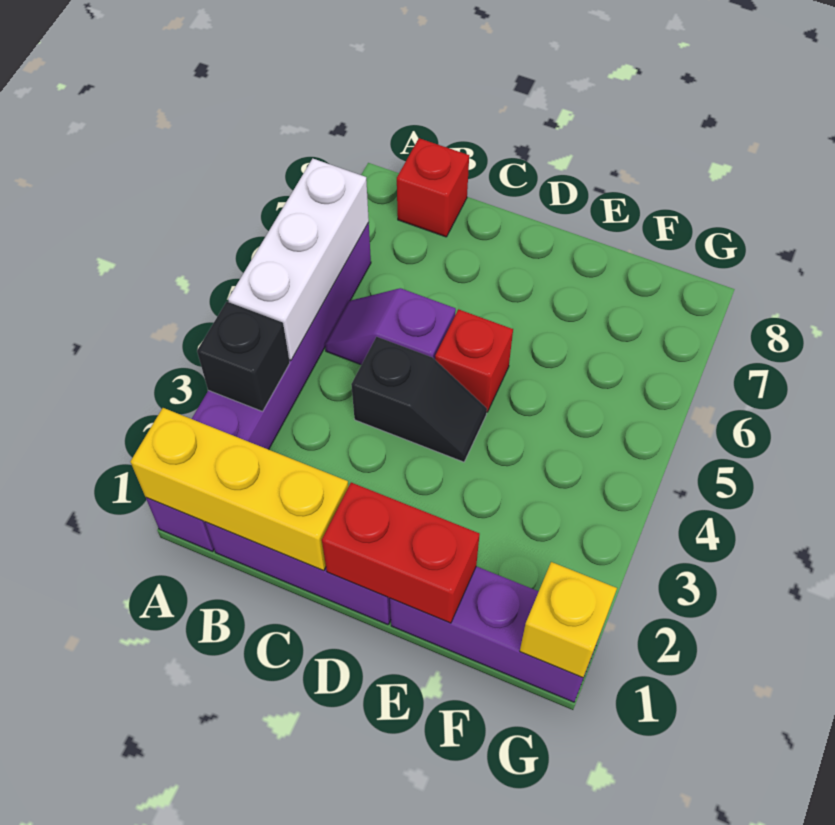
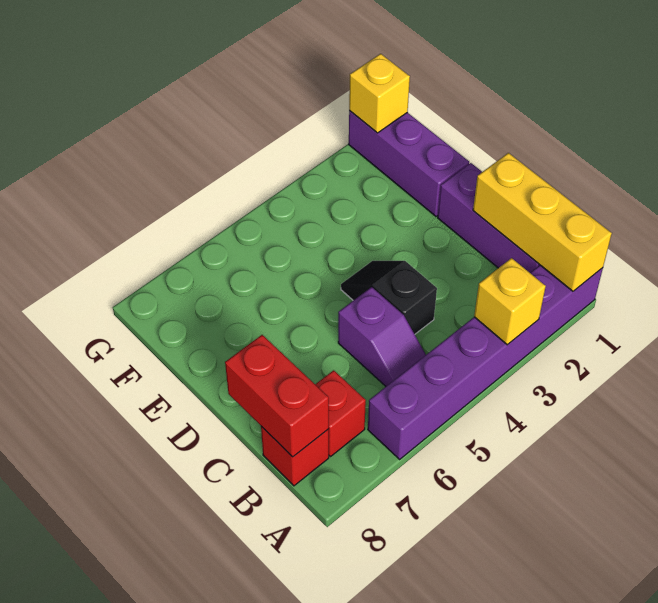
black 1x1 brick [197,302,290,411] -> yellow 1x1 brick [474,258,546,345]
white 1x3 brick [228,159,369,360] -> none
red 1x2 brick [322,483,480,623] -> red 1x2 brick moved to [225,335,329,457]
red 1x1 brick [435,309,513,412] -> red 1x1 brick moved to [315,370,366,456]

